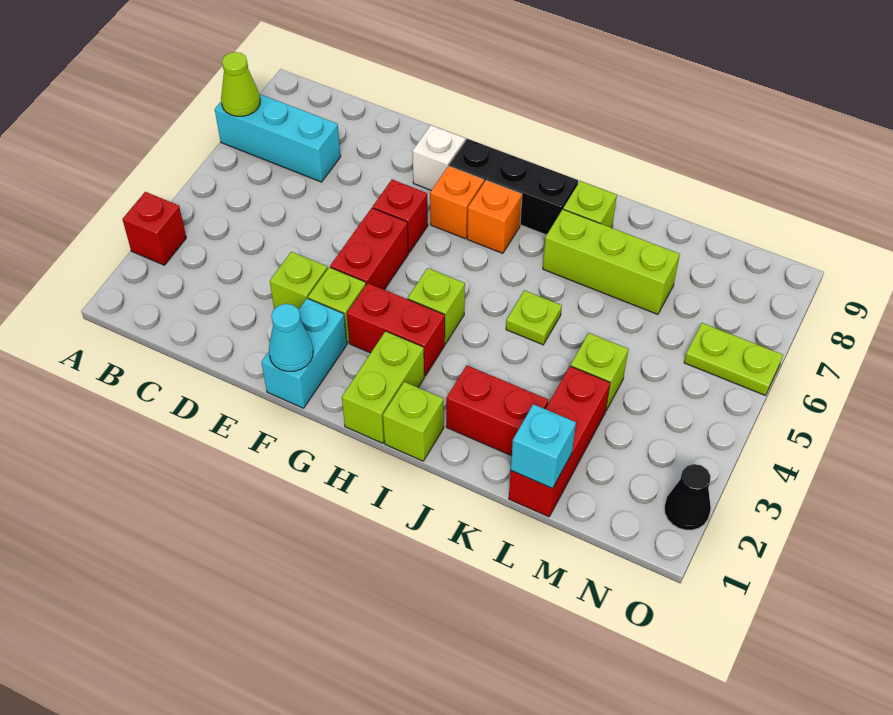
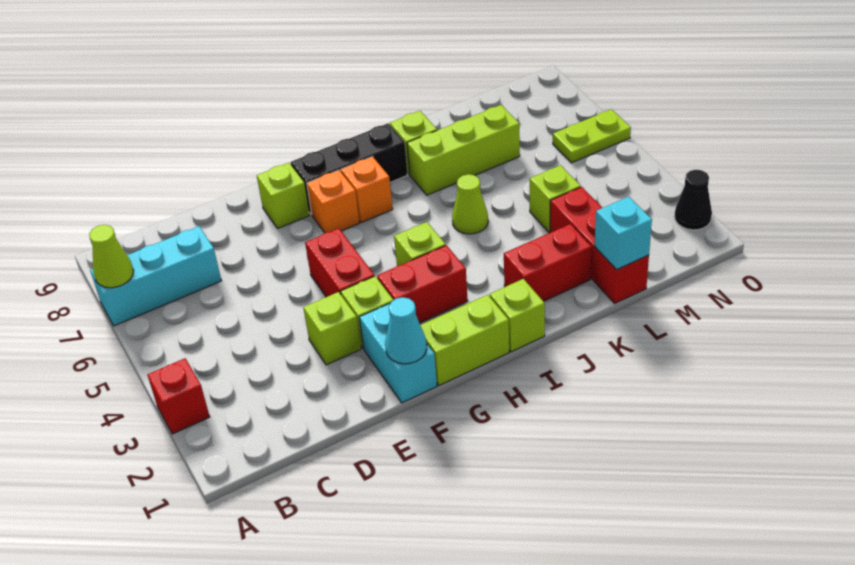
red 1x1 brick [373,180,428,252] -> none
white 1x1 brick [413,125,465,190] -> lime 1x1 brick [257,163,309,229]
lime 1x2 brick [342,331,424,443] -> lime 1x2 brick turned to [420,295,509,385]
lime 1x1 plate [506,290,562,345] -> lime 1x1 cone [452,174,488,234]

